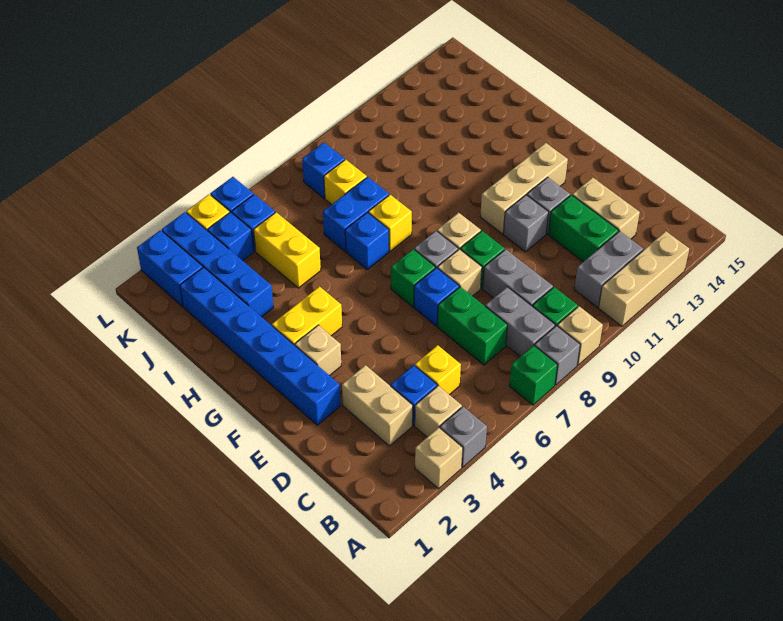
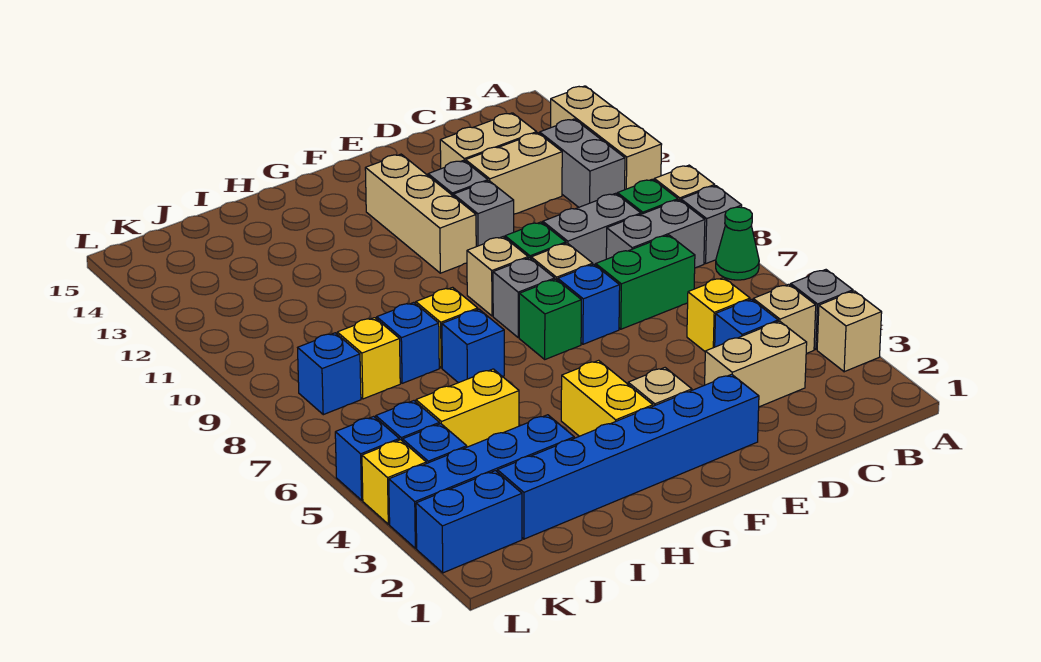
green 1x1 brick [509,345,557,405] -> green 1x1 cone [716,207,759,280]
green 1x2 brick [548,195,618,262] -> tan 1x2 brick [466,133,562,214]
blue 1x2 brick [323,177,389,251] -> blue 1x1 brick [377,302,439,383]

